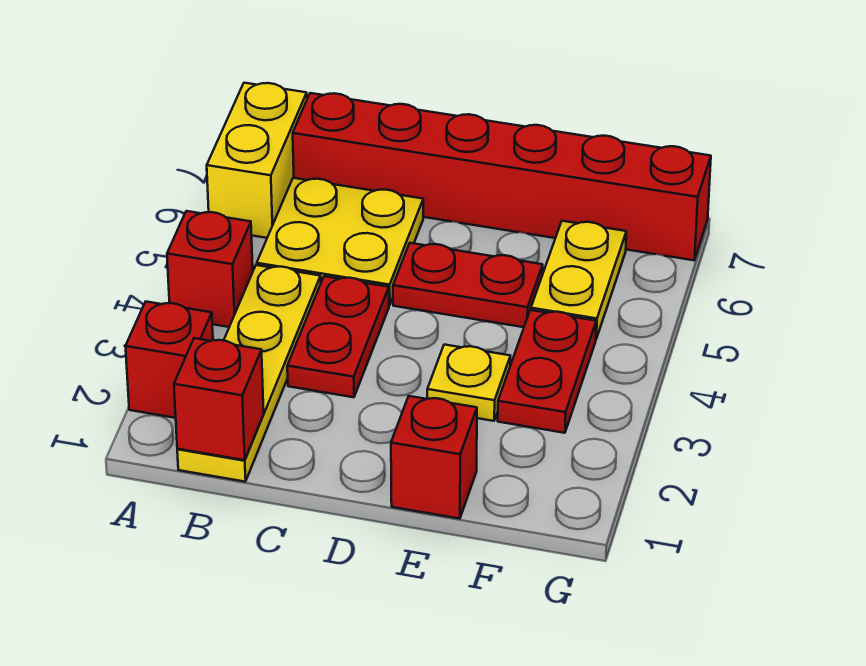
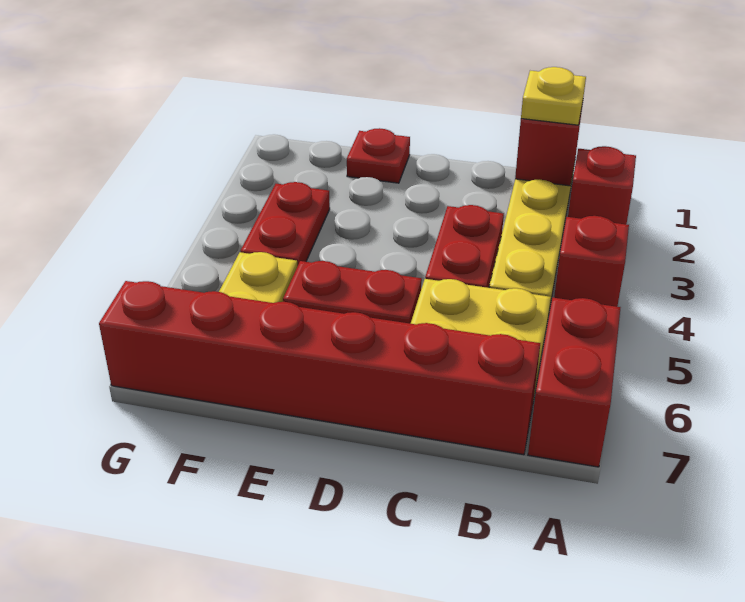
yellow 1x2 brick [207,83,307,238] -> red 1x2 brick [528,298,621,467]
red 1x1 brick [391,396,477,519] -> red 1x1 plate [347,128,410,183]
yellow 1x1 plate [427,345,510,421] -> yellow 1x1 plate moved to [521,67,586,125]

